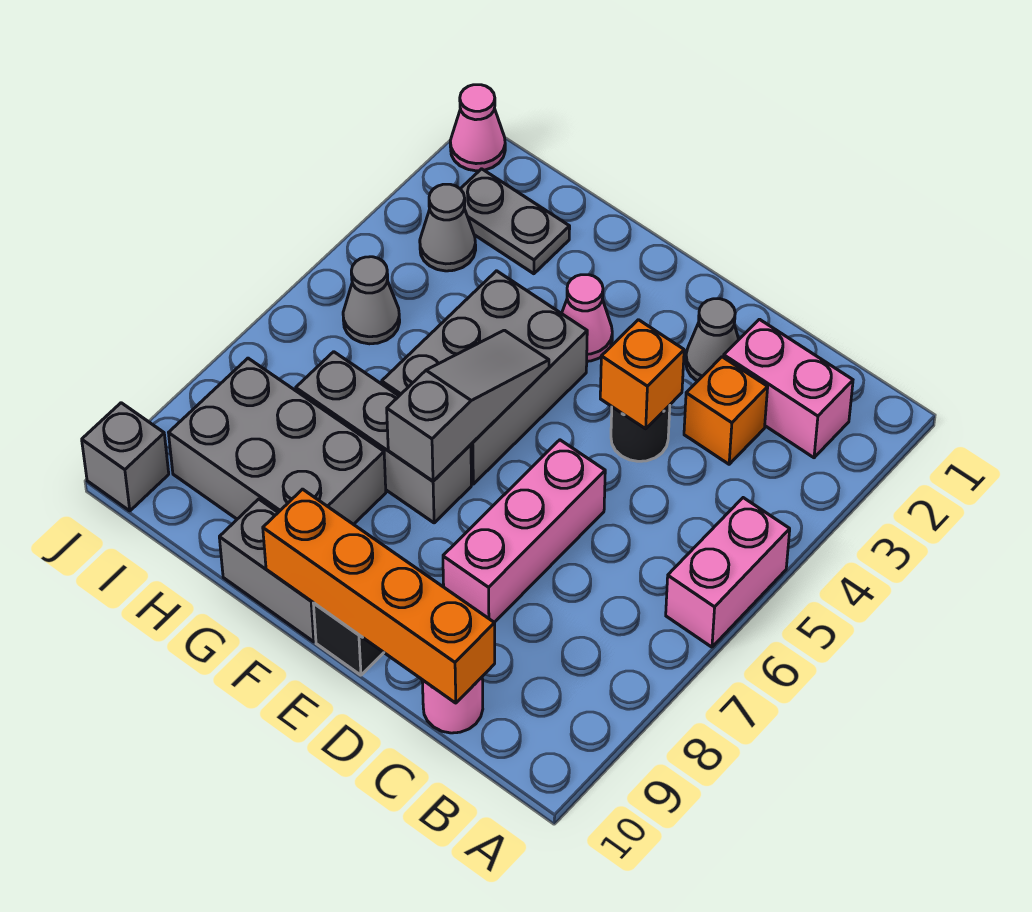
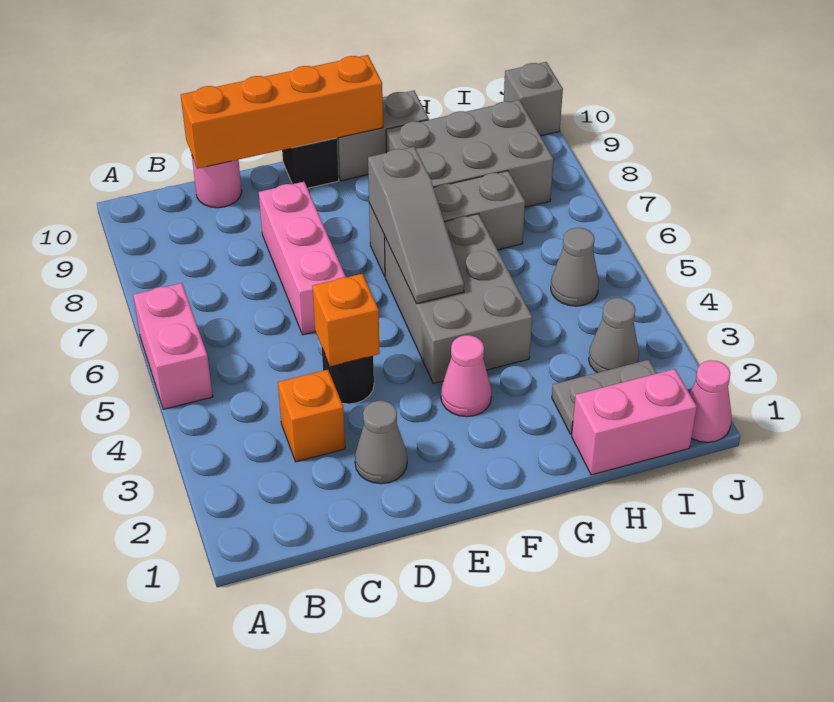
pink 1x2 brick [724,319,853,458] -> pink 1x2 brick moved to [572,369,697,475]

